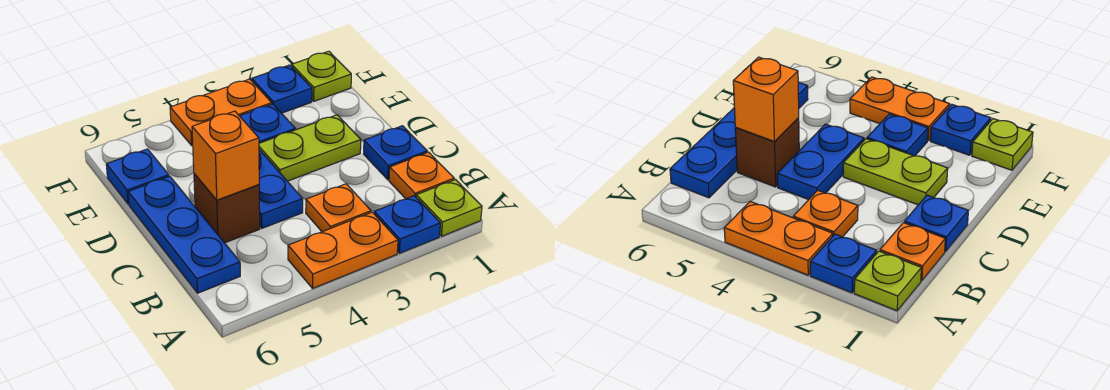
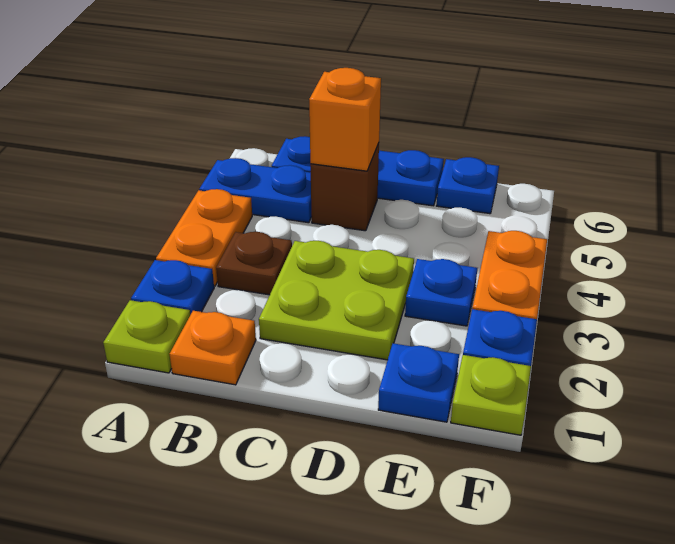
orange 1x1 plate [306,184,371,232] -> brown 1x1 plate [216,232,292,295]
blue 1x1 plate [364,126,427,180] -> blue 1x1 plate moved to [378,343,459,422]
blue 1x2 plate [259,150,303,228] -> blue 1x2 plate moved to [199,158,312,223]
lime 1x2 plate [259,115,361,181] -> lime 2x2 plate [259,241,414,360]

